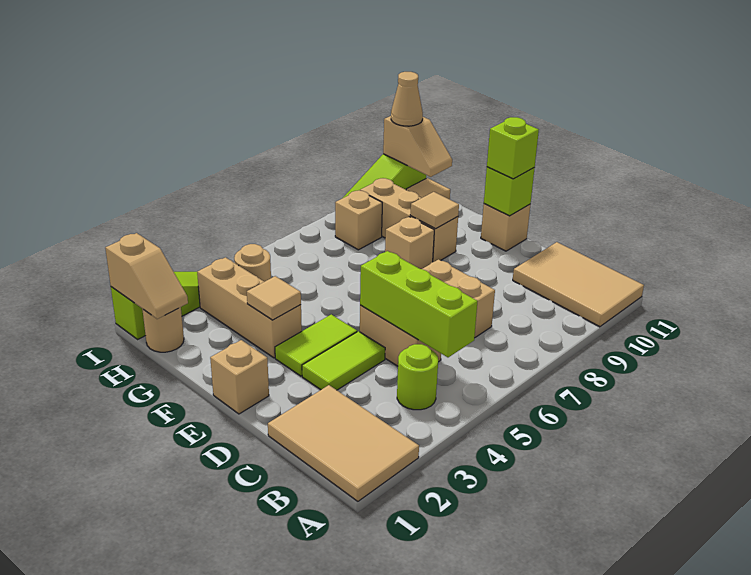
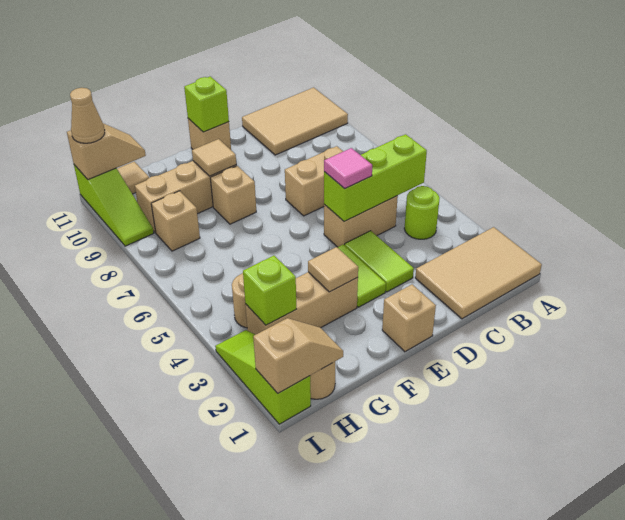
none -> pink 1x1 tile [324,148,372,189]
lime 1x1 brick [487,117,539,179] -> lime 1x1 brick moved to [243,256,296,325]

